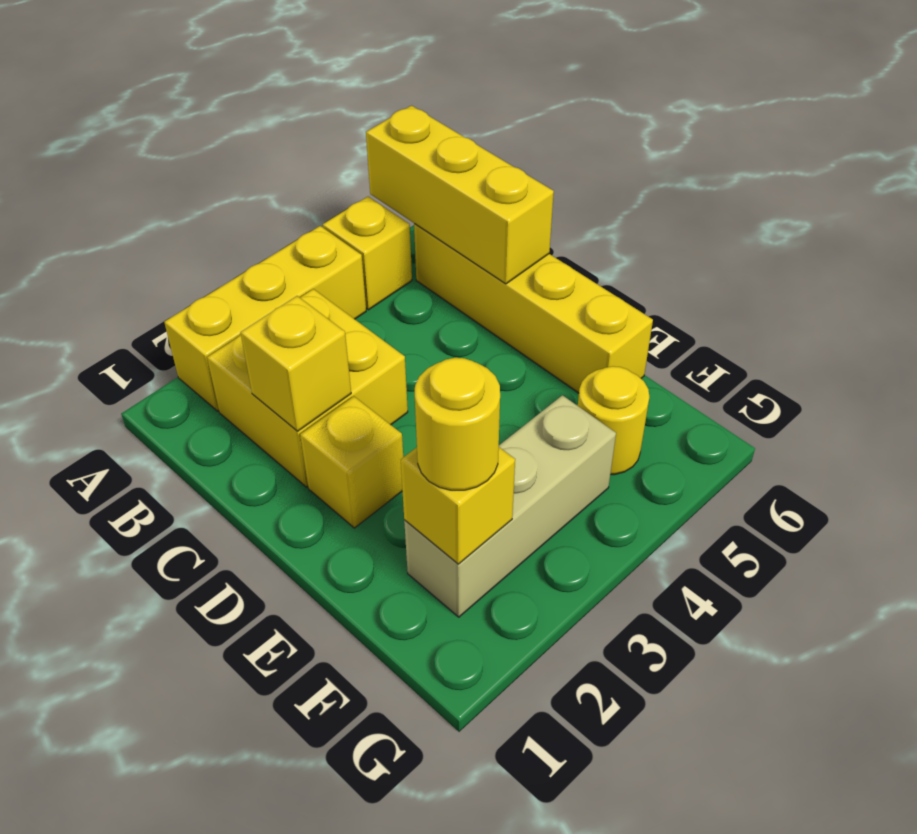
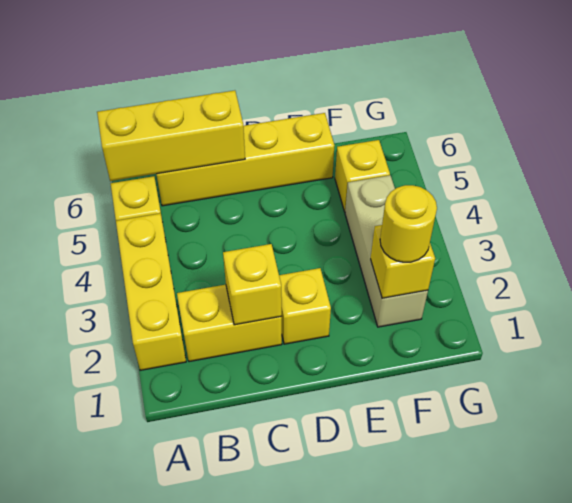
yellow 2x2 brick [207,289,408,487] -> yellow 1x2 brick [177,285,282,362]
yellow 1x1 round brick [578,366,649,475] -> yellow 1x1 brick [335,140,390,212]

